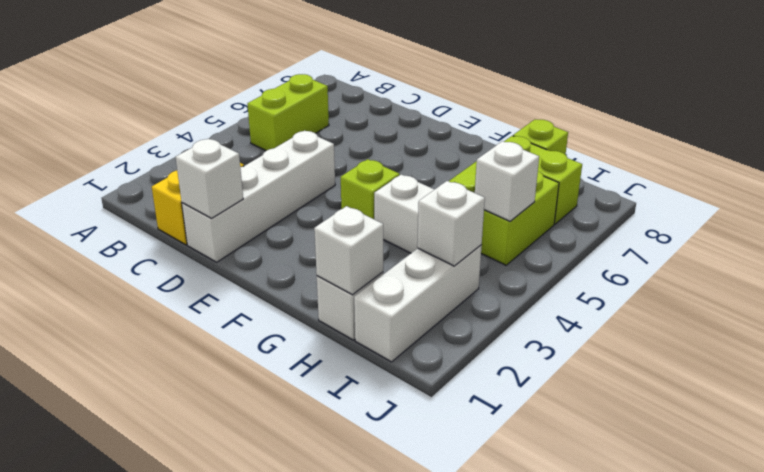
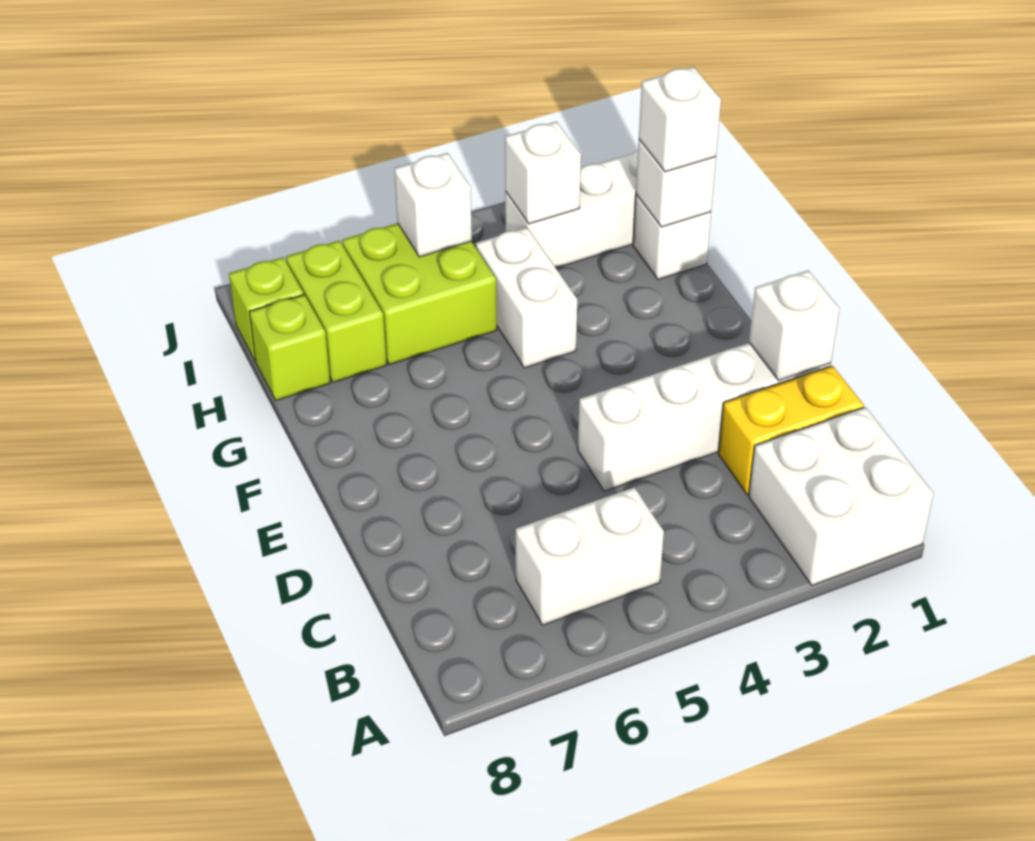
none -> white 2x2 brick [749,407,934,585]
lime 1x2 brick [247,74,329,151] -> white 1x2 brick [516,487,664,625]
lime 1x1 brick [341,159,400,219] -> lime 1x1 brick moved to [229,257,304,361]
none -> white 1x1 brick [639,67,721,172]

